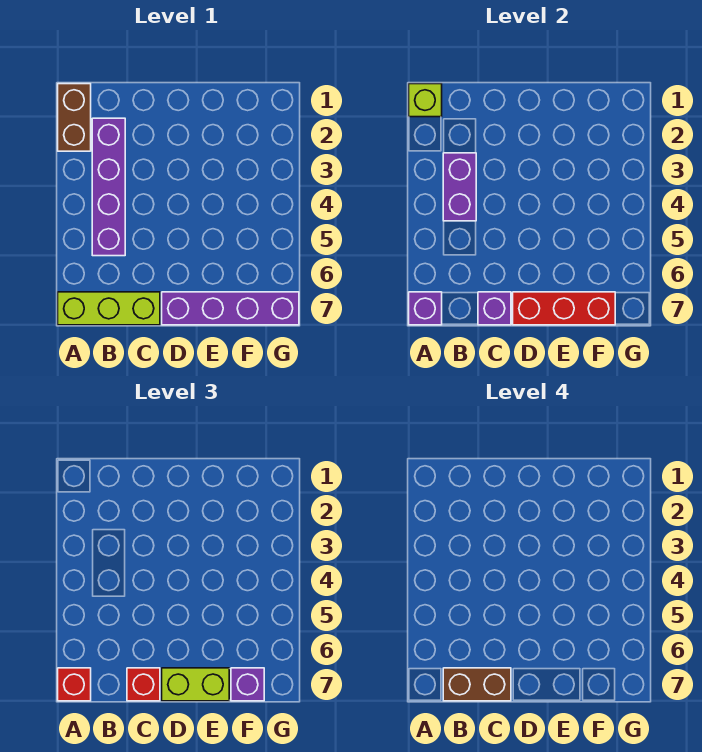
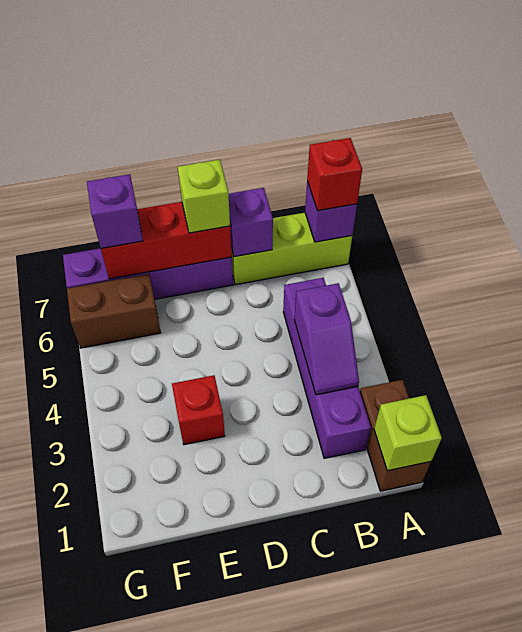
purple 1x2 brick [443,153,476,221] -> purple 1x2 slope [294,283,359,395]
brown 1x2 brick [443,668,511,701] -> brown 1x2 brick moved to [67,274,161,348]
red 1x1 brick [127,668,160,701] -> red 1x1 brick moved to [172,375,225,445]
lime 1x2 brick [162,668,229,701] -> lime 1x1 brick [178,159,230,233]

